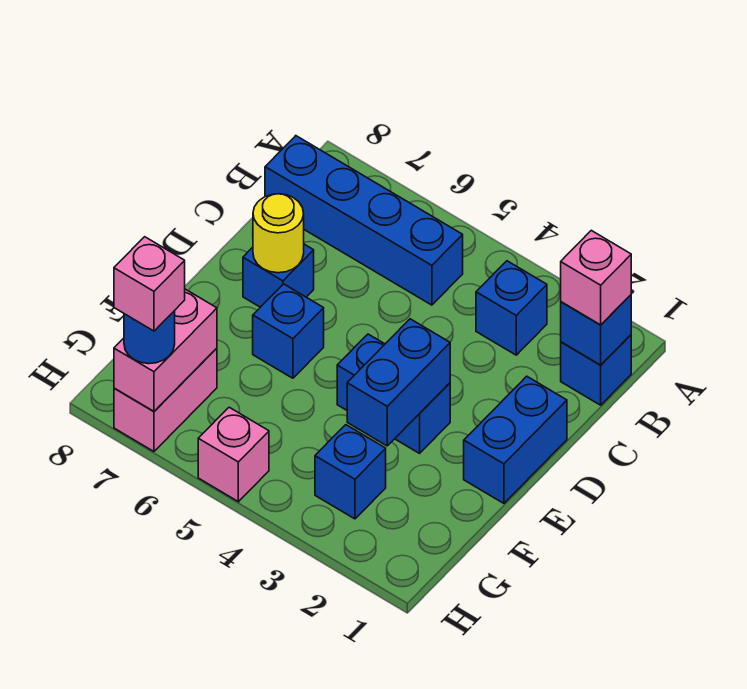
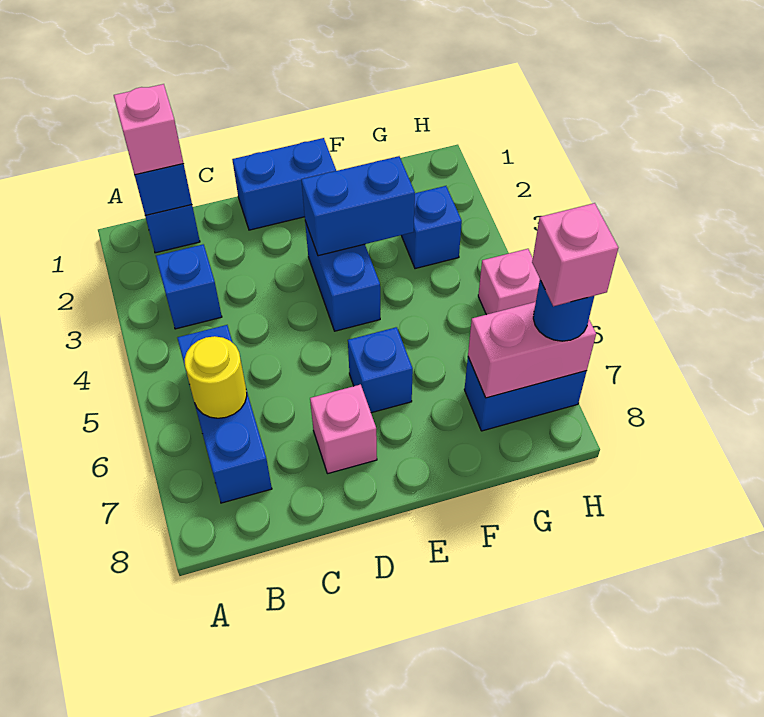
blue 1x4 brick [265,136,463,305] -> blue 1x3 brick [178,325,272,503]
blue 1x1 brick [243,244,314,307] -> pink 1x1 brick [310,384,377,474]
yellow 1x1 round brick [253,194,304,273] -> yellow 1x1 round brick moved to [184,336,247,418]
pink 1x2 brick [114,348,217,451] -> blue 1x2 brick [464,357,587,431]

